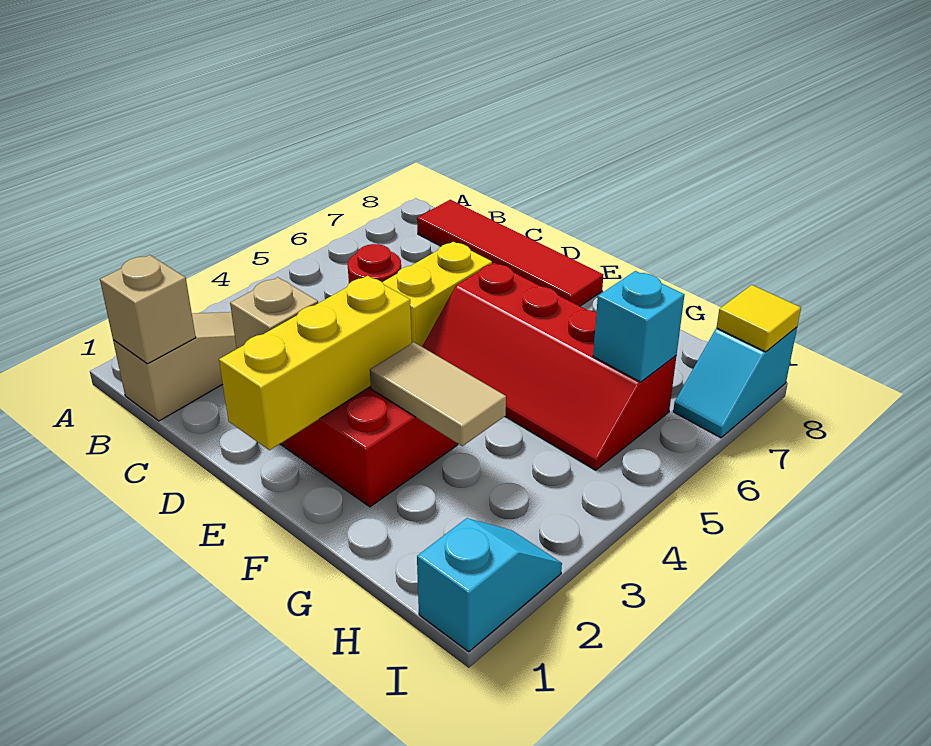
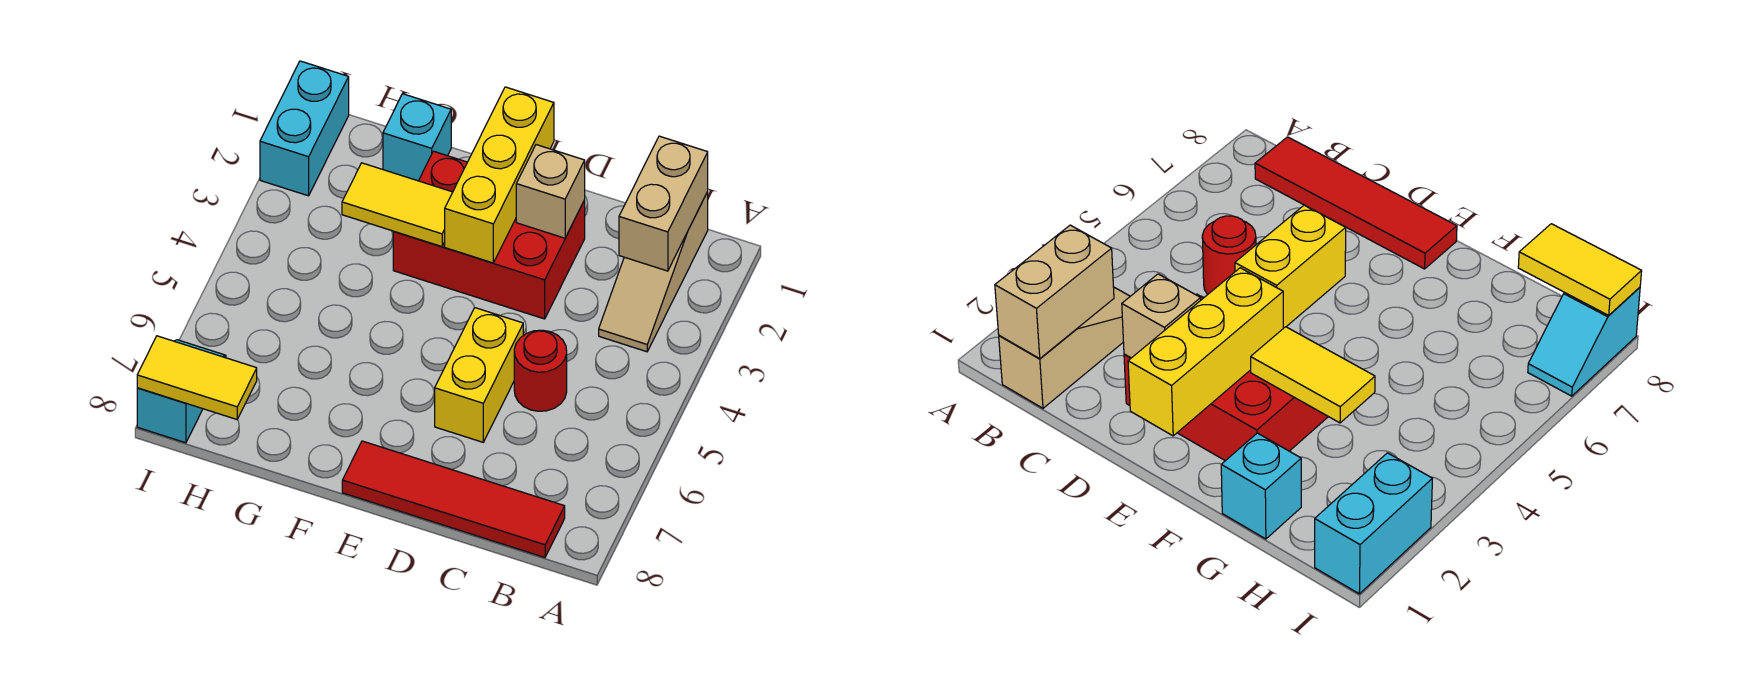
tan 1x1 brick [100,255,196,364] -> tan 1x2 brick [619,136,708,271]
red 2x4 slope [422,263,676,470] -> none
tan 1x2 tile [370,342,506,446] -> yellow 1x2 tile [342,163,453,247]
cyan 1x1 brick [593,271,684,382] -> cyan 1x1 brick moved to [383,94,451,181]
cyan 1x2 slope [417,518,562,652] -> cyan 1x2 brick [260,61,349,196]
yellow 1x1 tile [716,285,801,352] -> yellow 1x2 tile [137,336,257,419]

